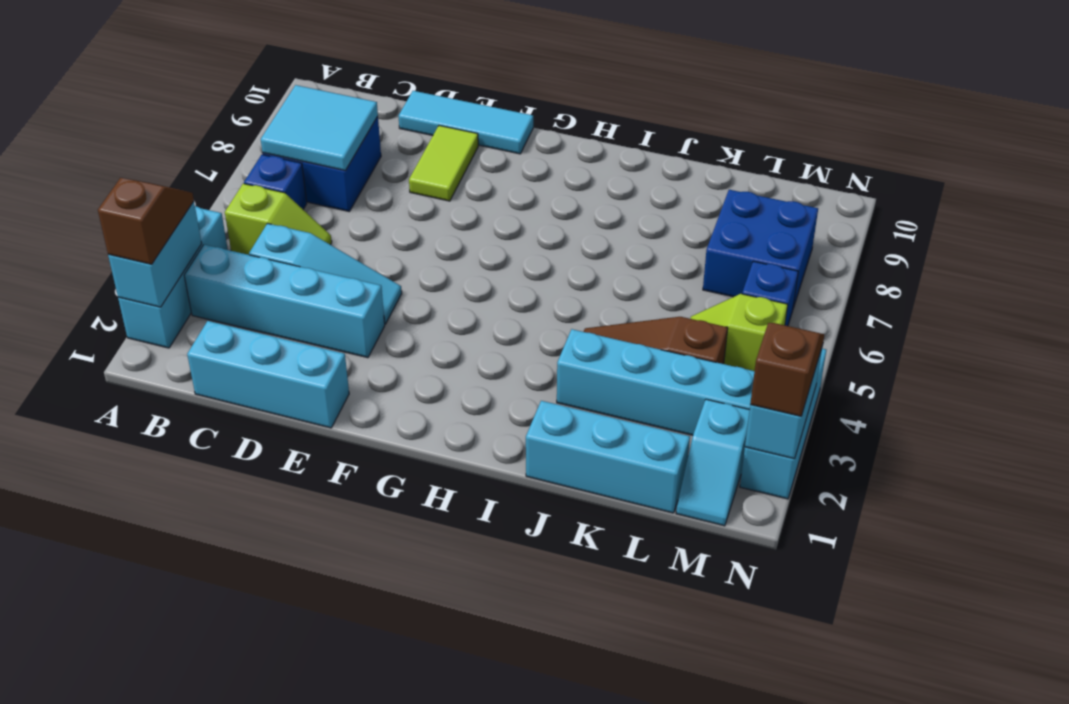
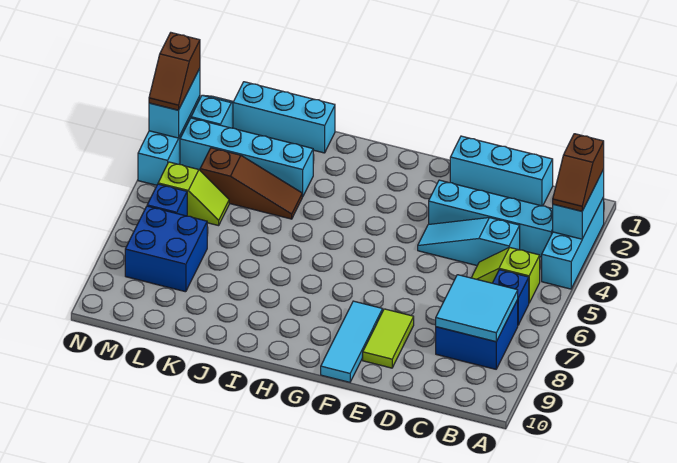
cyan 1x3 tile [399,91,533,154] -> cyan 1x3 tile turned to [321,301,383,382]

